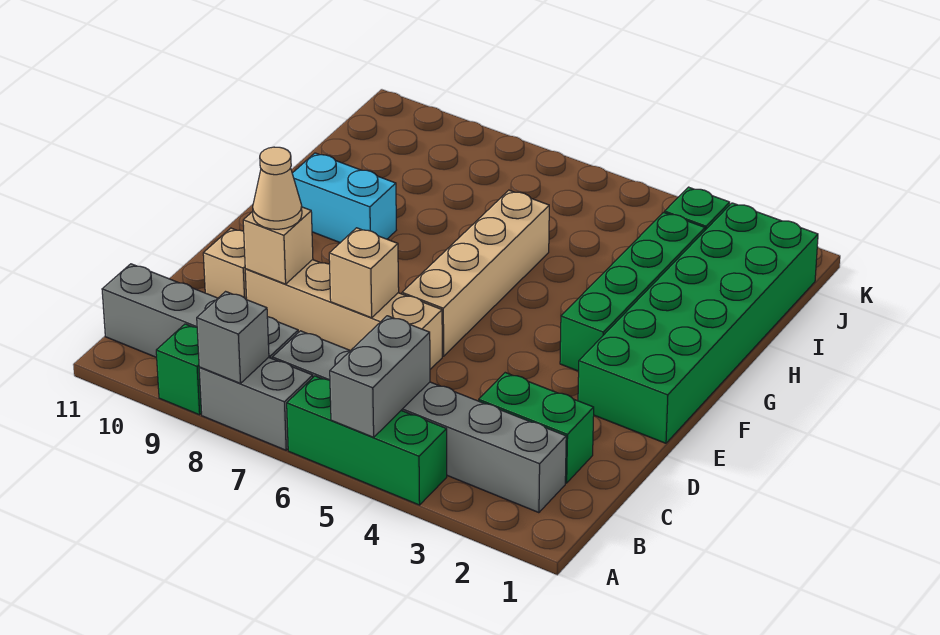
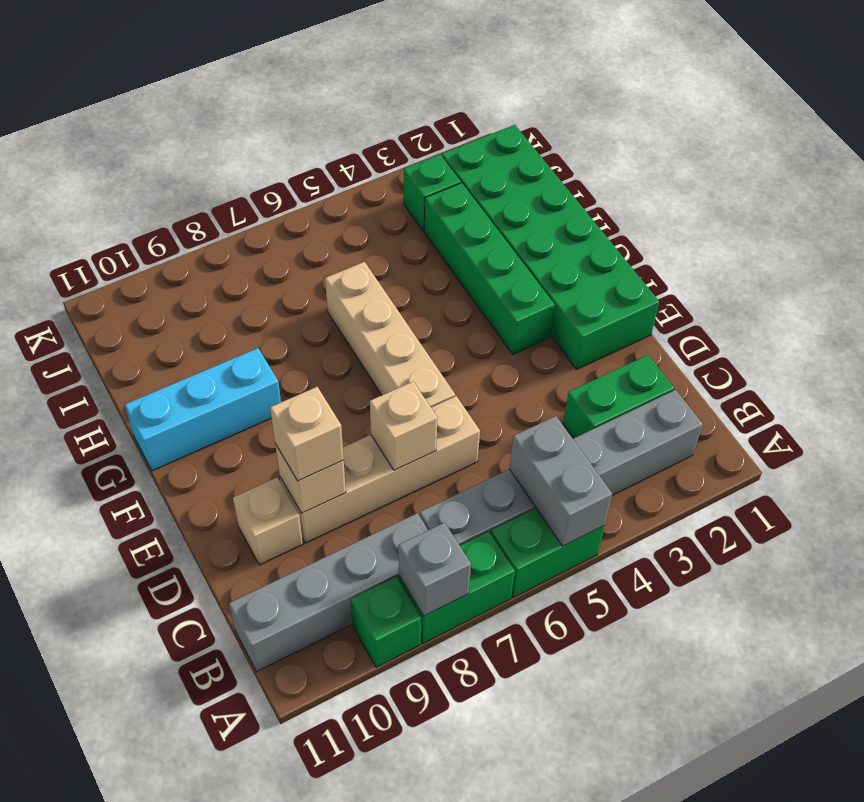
green 1x3 brick [287,376,447,505] -> green 1x2 brick [491,508,605,598]
grey 1x2 brick [199,357,313,450] -> green 1x2 brick [399,532,515,643]
tan 1x1 cone [253,147,302,229] -> tan 1x1 brick [270,387,344,481]
cyan 1x2 brick [292,153,396,243] -> cyan 1x3 brick [125,348,281,471]

